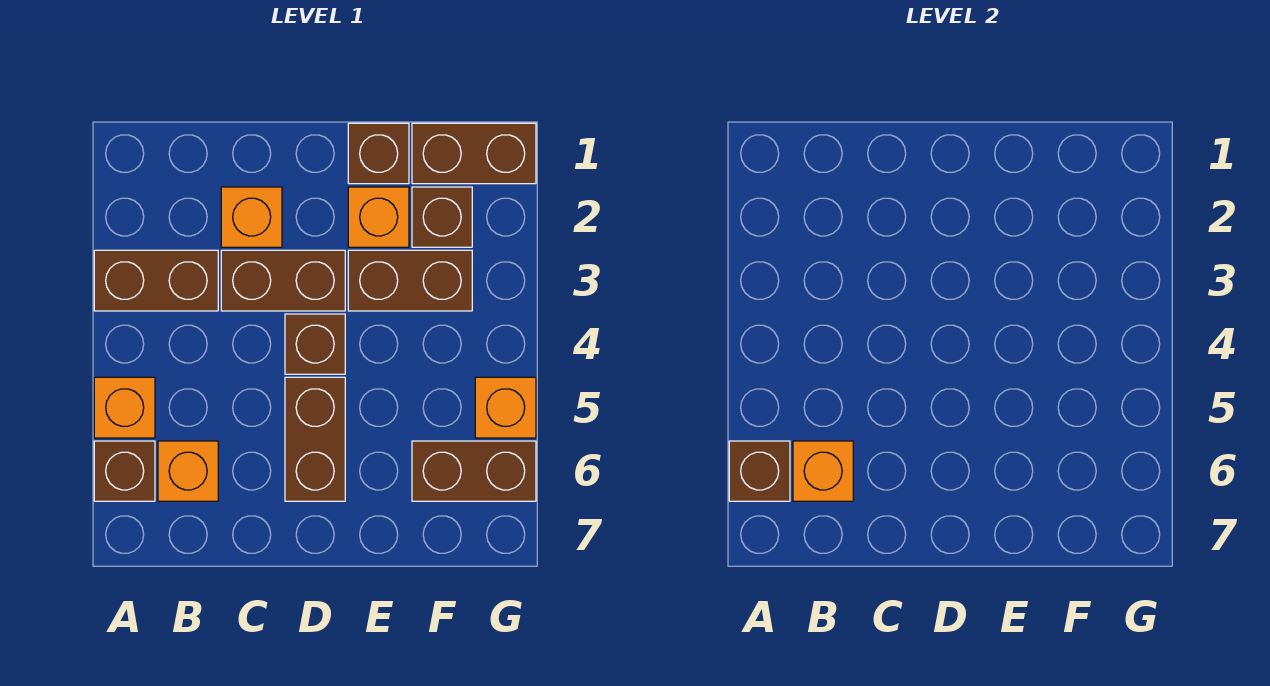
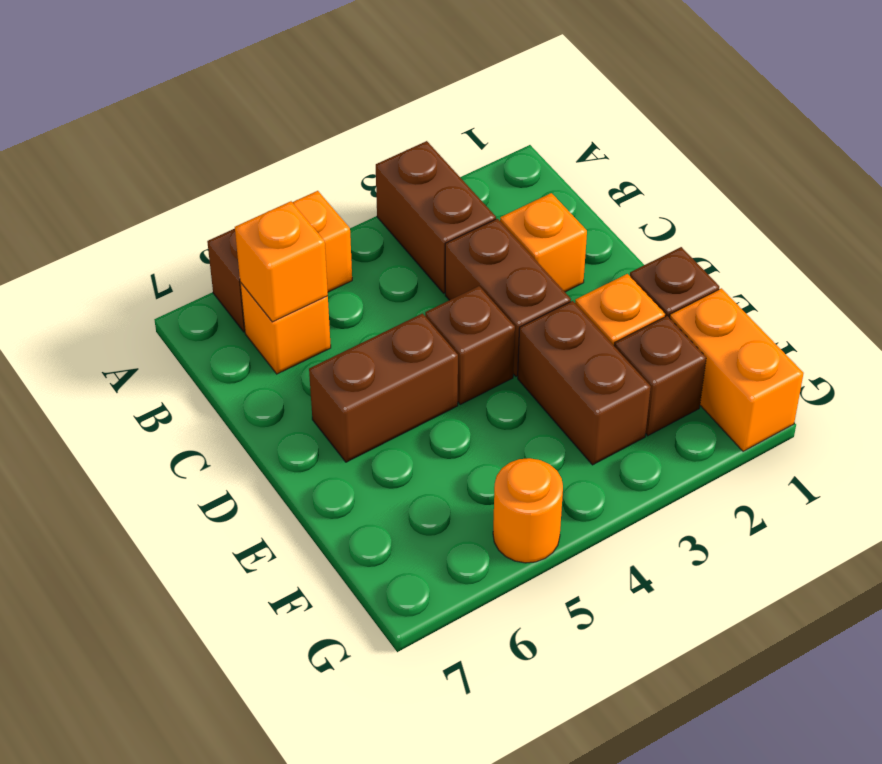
brown 1x1 brick [729,441,790,501] -> none
brown 1x2 brick [412,123,536,184] -> orange 1x2 brick [670,288,804,451]
brown 1x2 brick [412,441,536,501] -> none
orange 1x1 brick [475,377,536,438] -> orange 1x1 round brick [493,458,563,563]

